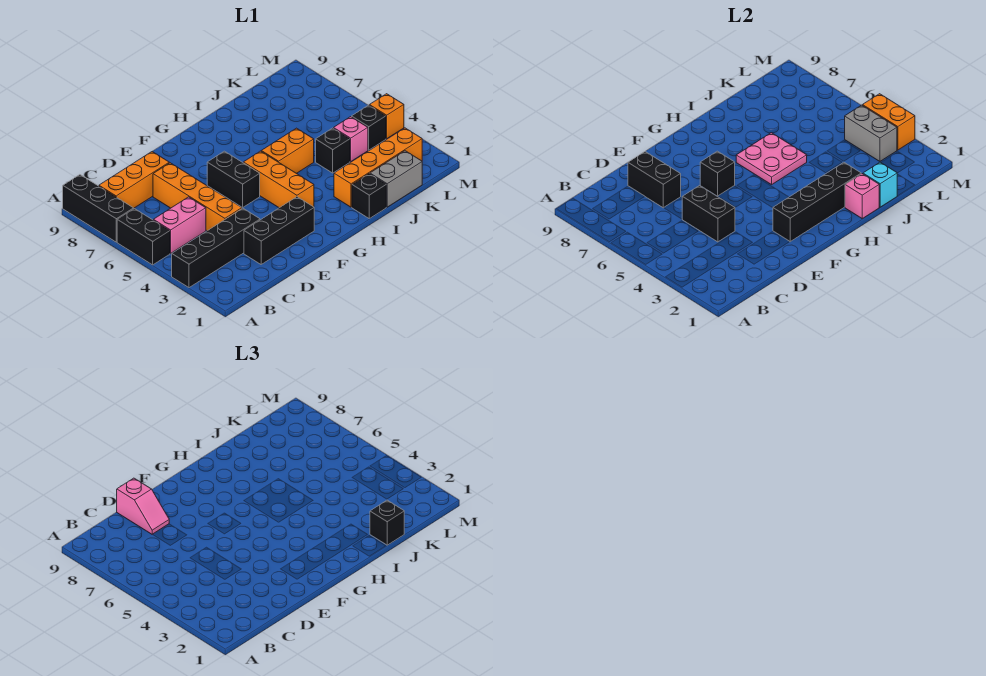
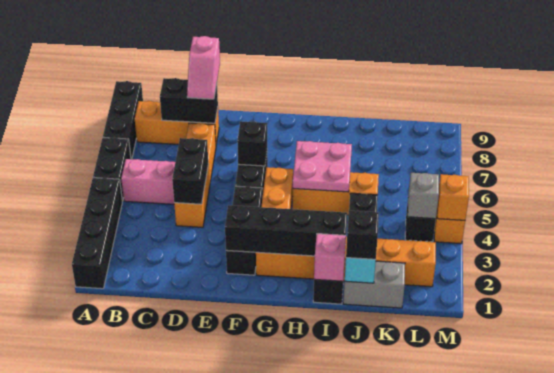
black 1x4 brick [172,208,260,288] -> black 1x4 brick turned to [72,178,122,289]
black 1x3 brick [244,197,314,264] -> black 1x3 brick turned to [226,186,262,275]
black 1x2 brick [628,152,681,208] -> black 1x2 brick turned to [160,78,218,123]
orange 1x2 brick [261,128,314,173] -> orange 1x3 brick [292,172,379,215]
orange 1x4 brick [334,128,422,207] -> orange 1x6 brick [256,237,436,287]
pink 1x1 brick [334,117,368,161] -> none
grey 1x2 brick [845,105,897,161] -> grey 1x1 brick [408,173,439,219]
orange 1x2 brick [862,94,915,150] -> orange 1x1 brick [437,174,469,220]

